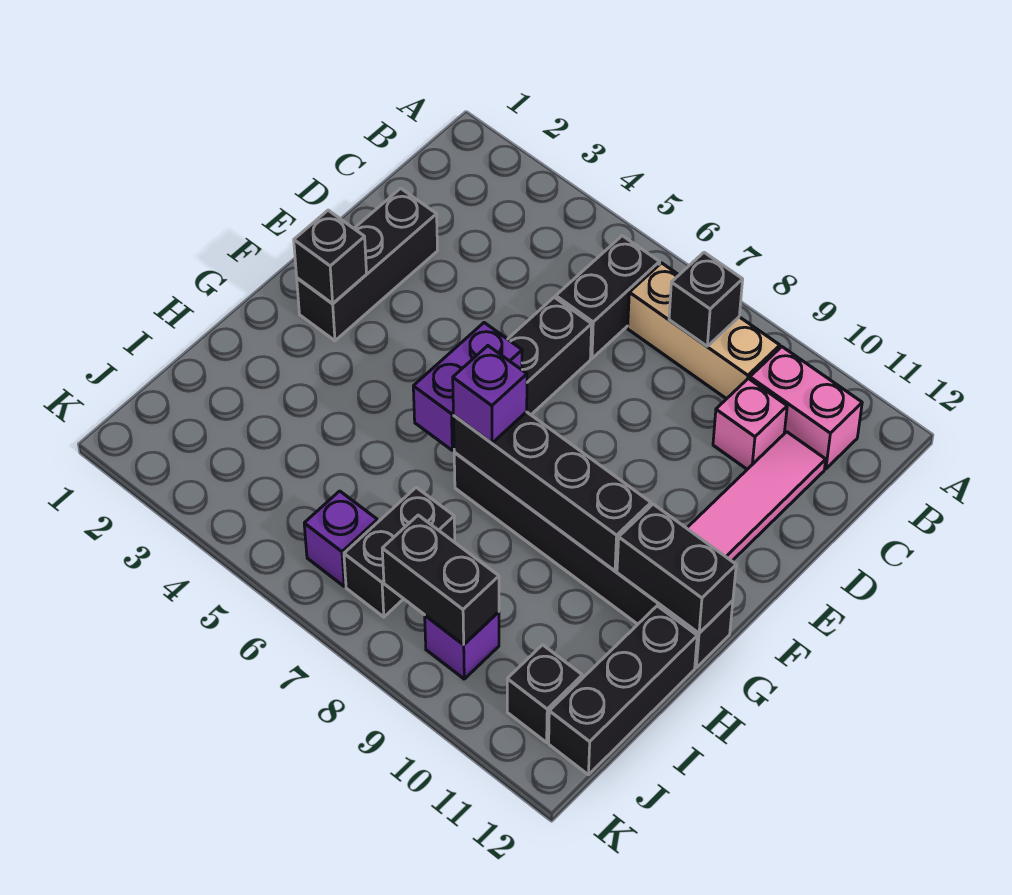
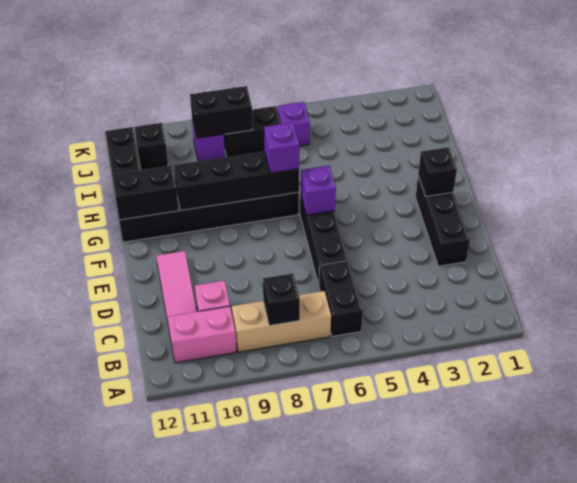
purple 1x2 brick [413,323,522,450] -> purple 1x1 brick [301,165,336,215]
black 1x2 brick [344,487,455,617] -> black 1x2 brick turned to [224,106,281,157]

